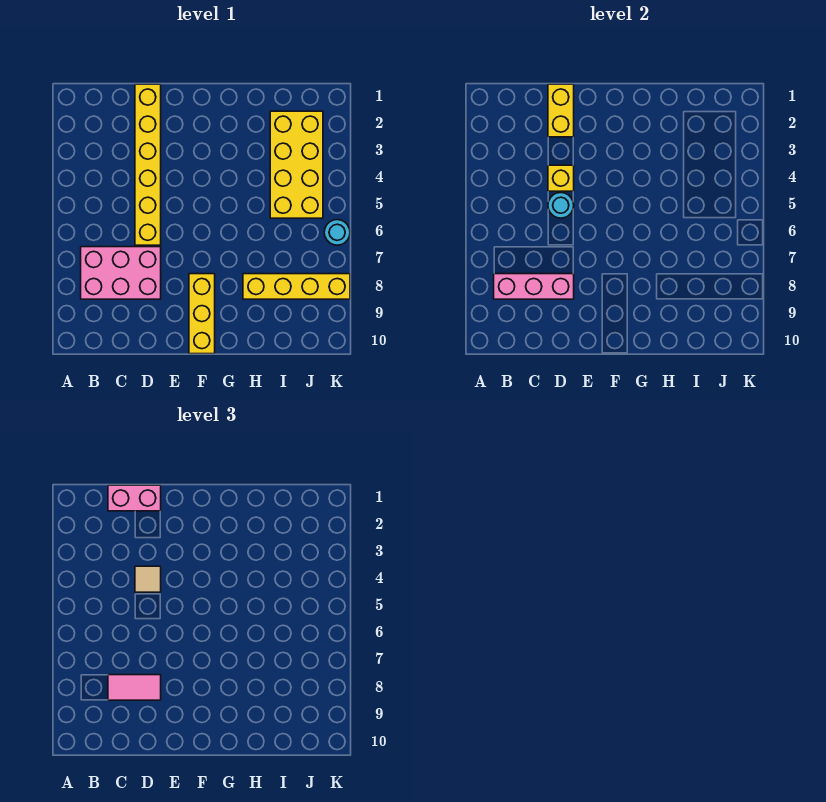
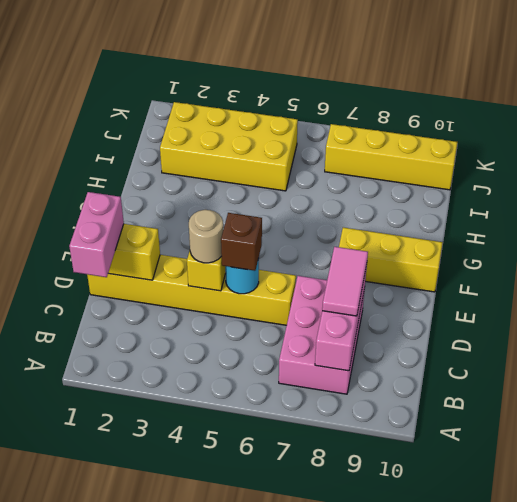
tan 1x1 tile [135,566,161,592] -> tan 1x1 round brick [189,210,223,263]
none -> brown 1x1 brick [221,213,262,271]
yellow 1x4 brick [243,274,350,299] -> yellow 1x4 brick turned to [325,124,457,190]
cyan 1x1 round brick [324,220,350,245] -> none

